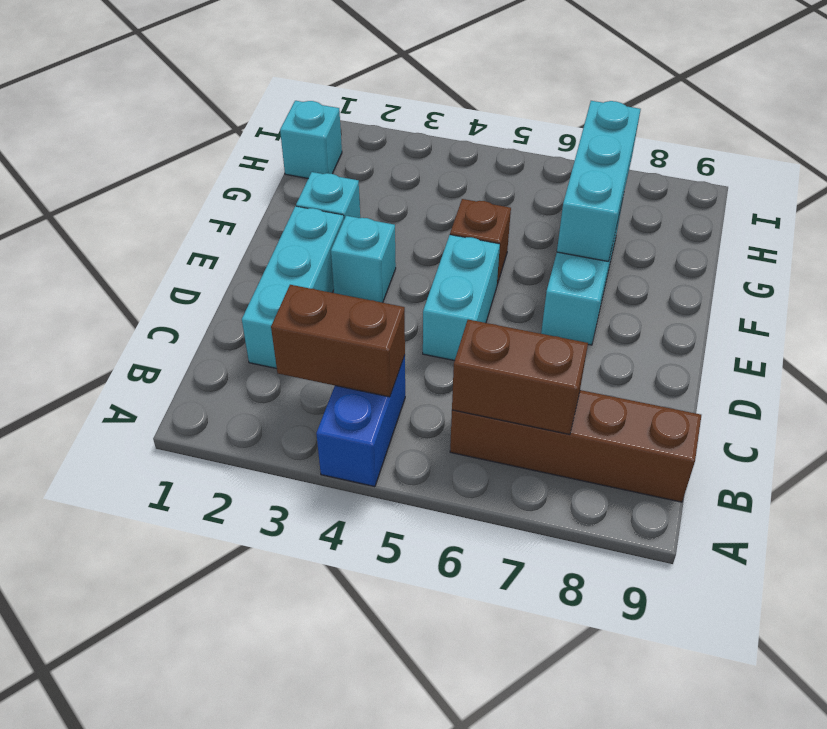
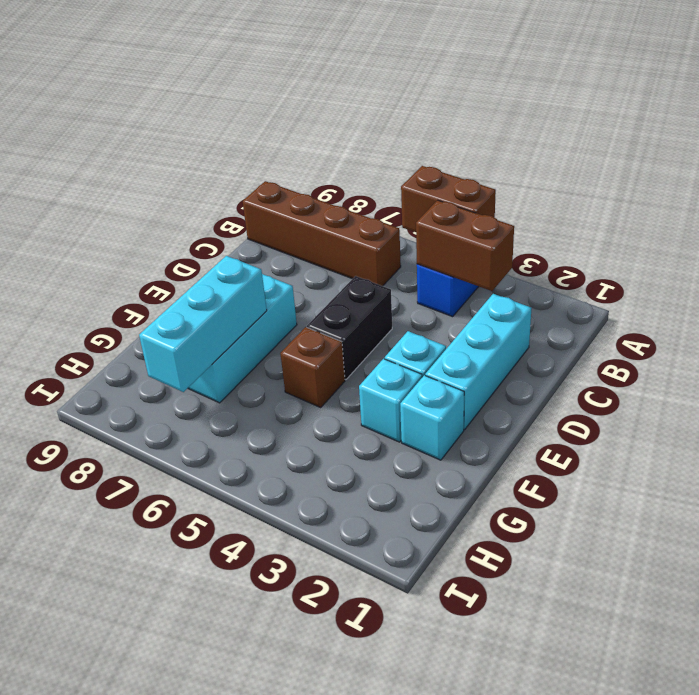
brown 1x2 brick [452,320,588,435] -> brown 1x2 brick moved to [401,166,496,232]
cyan 1x2 brick [423,235,500,361] -> black 1x2 brick [307,276,392,380]
cyan 1x1 brick [280,101,342,178] -> cyan 1x1 brick moved to [359,359,422,442]

